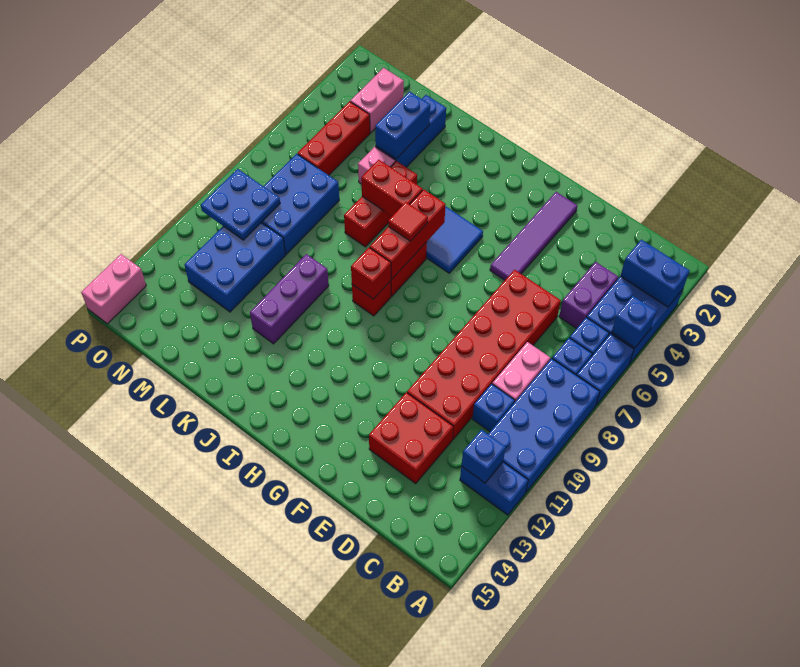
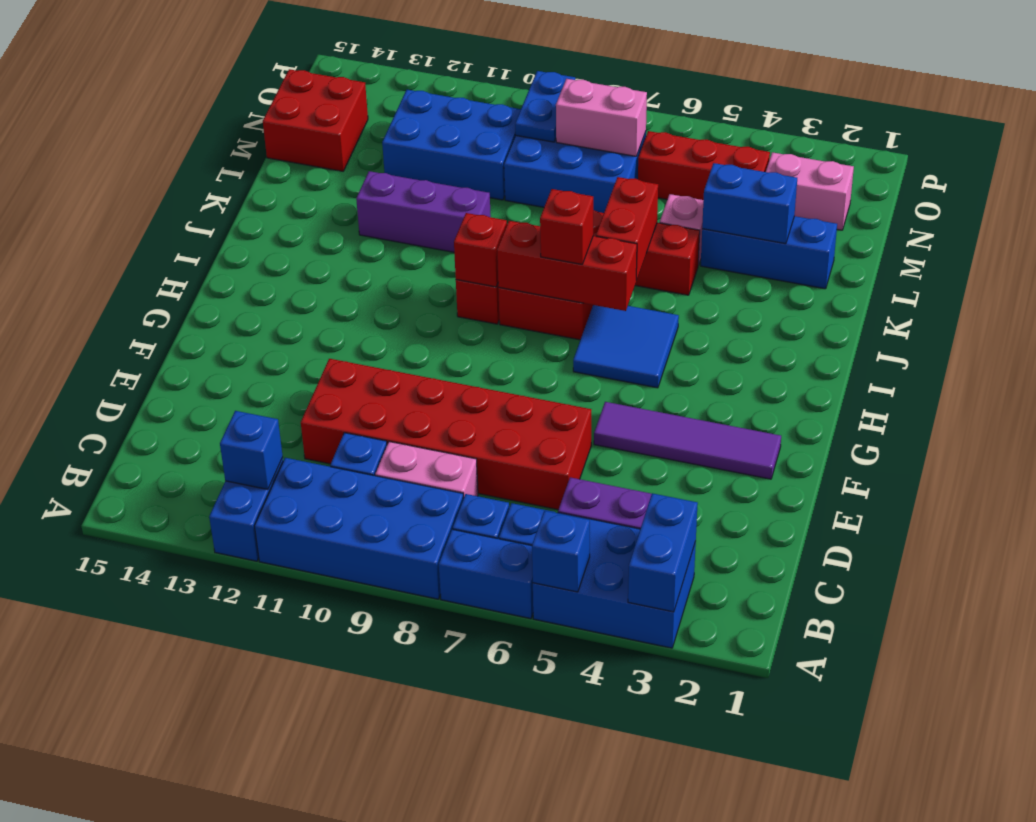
red 2x2 brick [369,392,453,483] -> red 2x2 brick moved to [263,69,368,171]
red 1x1 tile [388,202,428,241] -> red 1x1 brick [540,189,593,264]
blue 2x2 plate [201,169,280,240] -> blue 1x2 plate [515,71,575,142]
pink 1x2 brick [81,254,146,324] -> pink 1x2 brick moved to [556,79,647,156]

